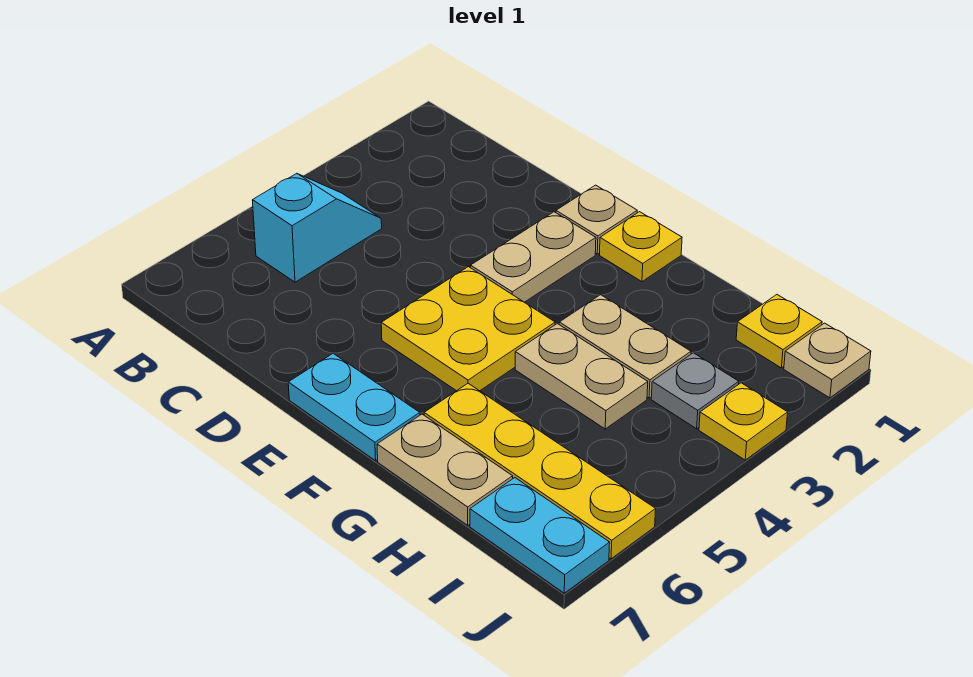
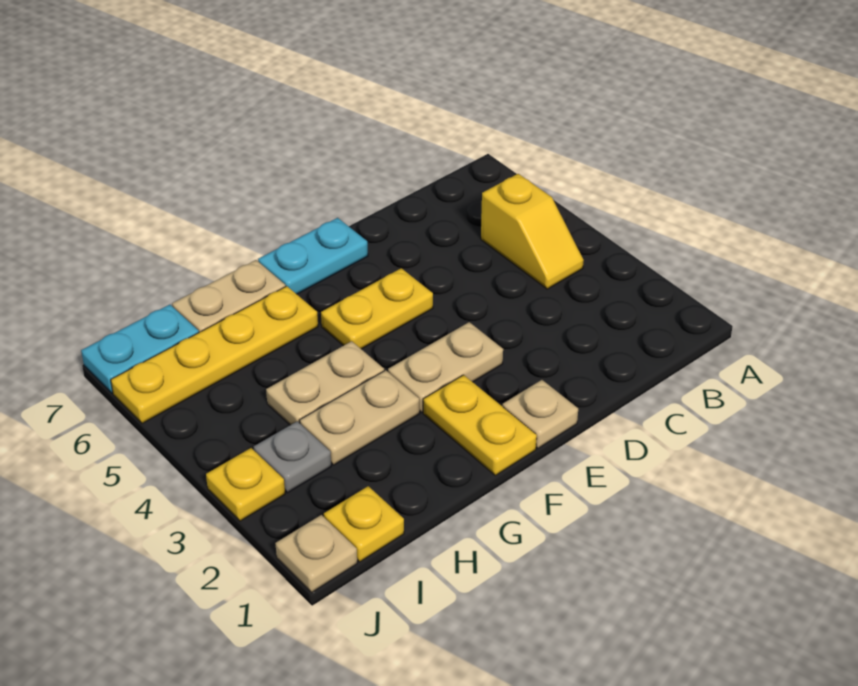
cyan 1x2 slope [252,173,382,282] -> yellow 1x2 slope [481,174,584,289]
tan 1x2 plate [471,212,596,302] -> tan 1x2 plate turned to [388,322,503,412]
yellow 2x2 plate [381,267,555,391] -> yellow 1x2 plate [321,268,433,349]
yellow 1x1 plate [600,212,682,282] -> yellow 1x2 plate [423,375,537,475]

